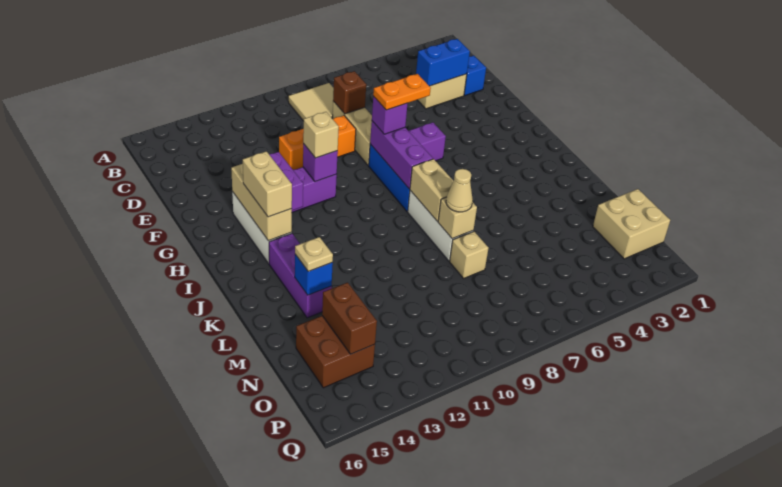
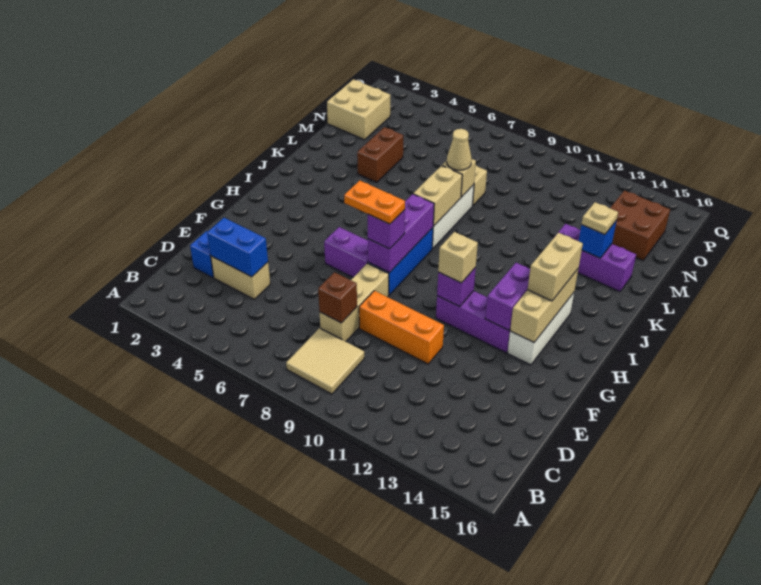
purple 1x3 brick [269,234,332,318] -> purple 1x3 brick turned to [556,224,636,292]
brown 1x2 brick [322,283,377,354] -> brown 1x2 brick moved to [357,127,404,182]

